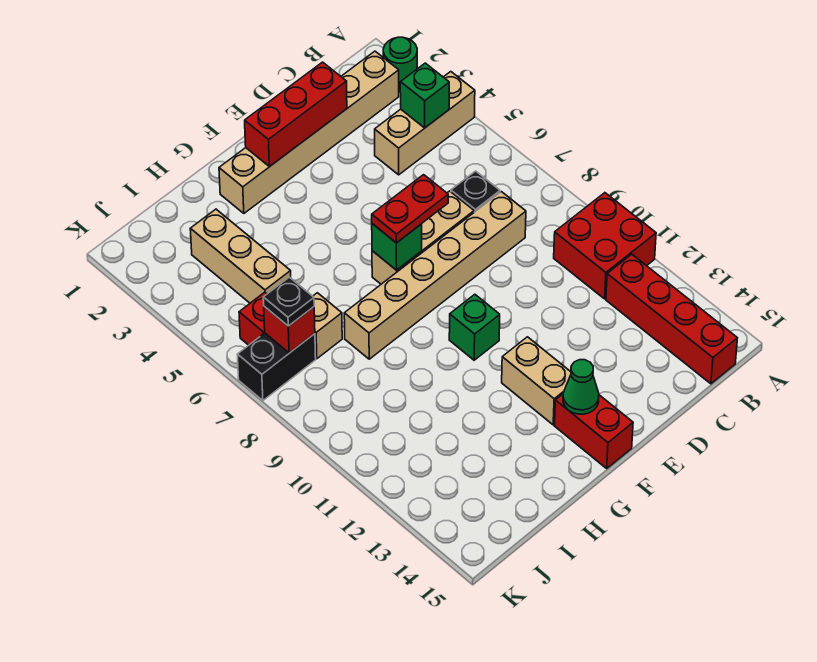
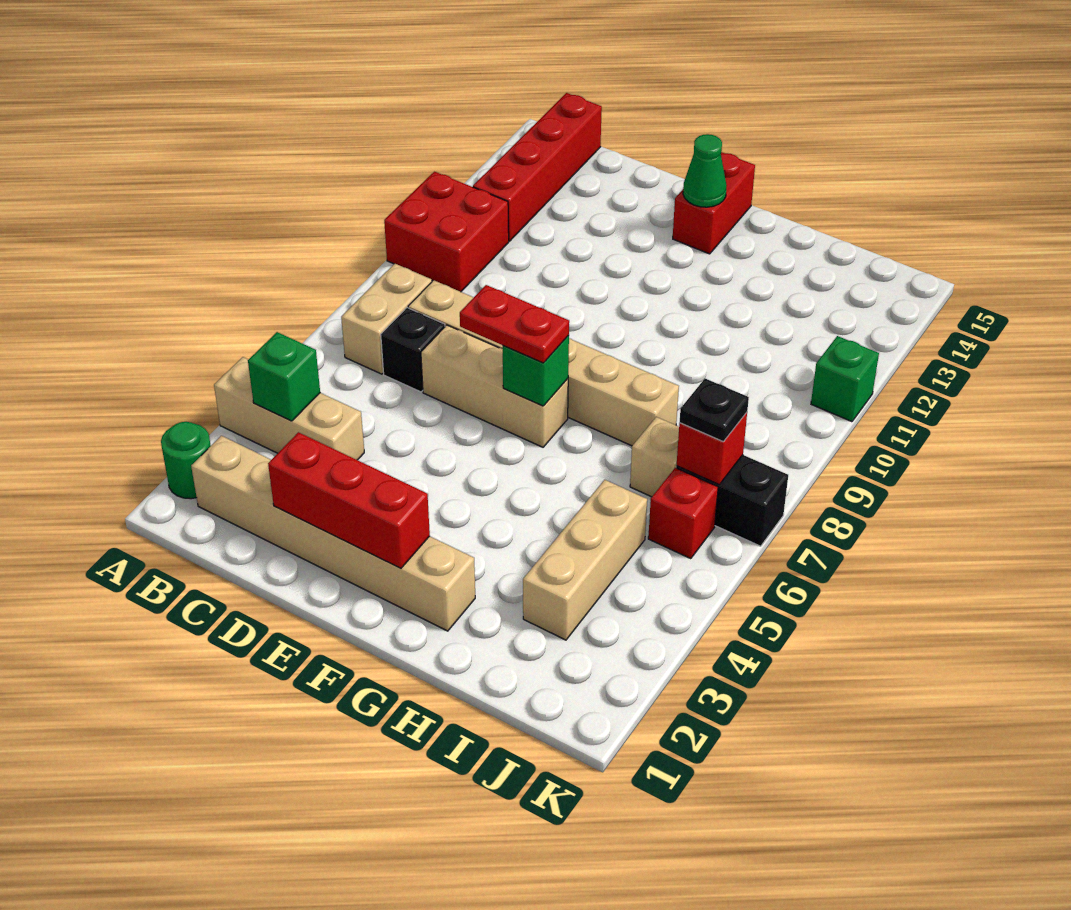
green 1x1 brick [449,294,500,360] -> green 1x1 brick moved to [811,336,879,422]
tan 1x2 brick [502,337,571,425] -> tan 1x2 brick moved to [341,264,432,374]

